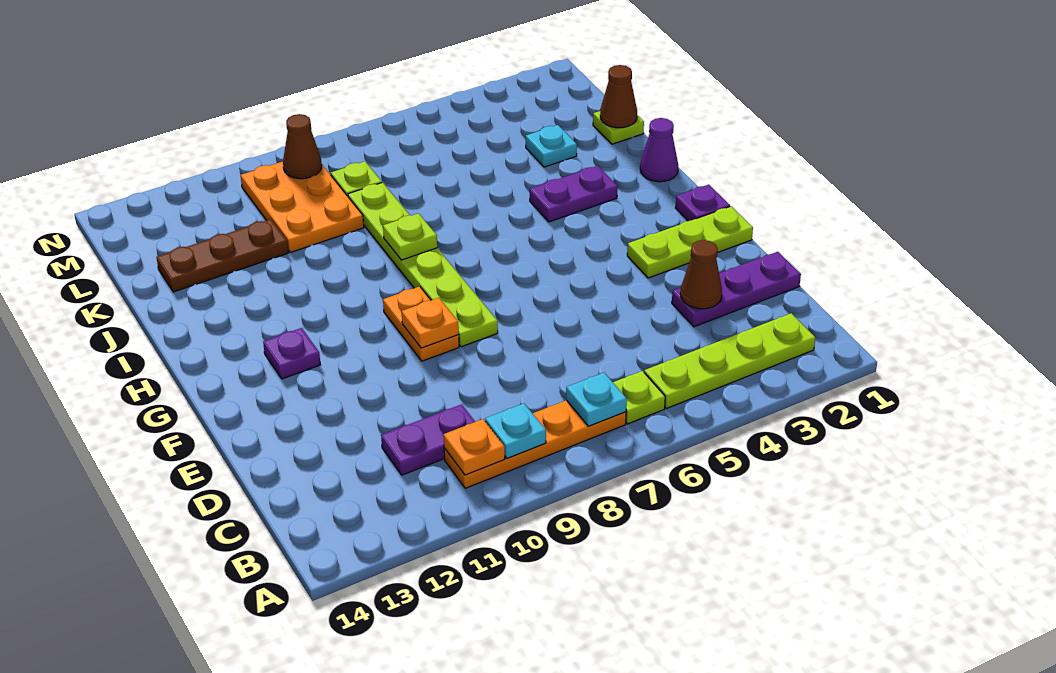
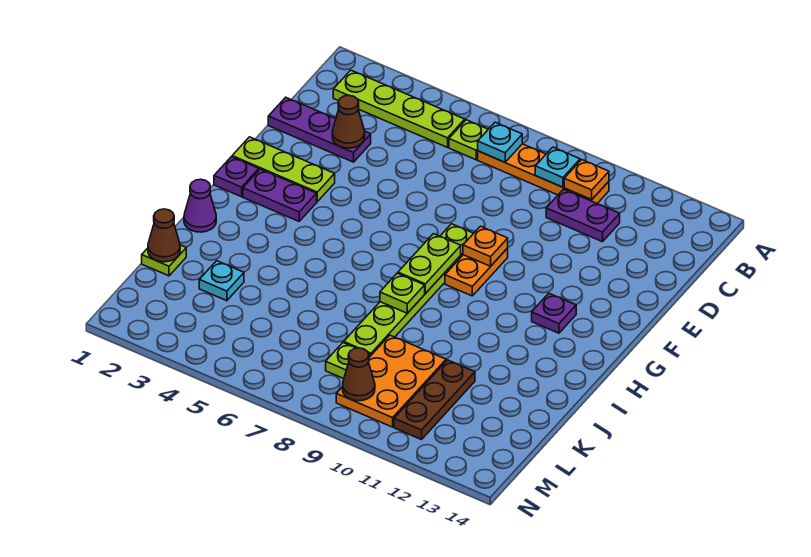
none -> lime 1x2 plate [398,234,461,294]
purple 1x2 plate [530,166,618,222] -> purple 1x2 plate moved to [243,169,317,221]
brown 1x3 plate [157,219,288,292] -> brown 1x3 plate turned to [394,360,475,440]

